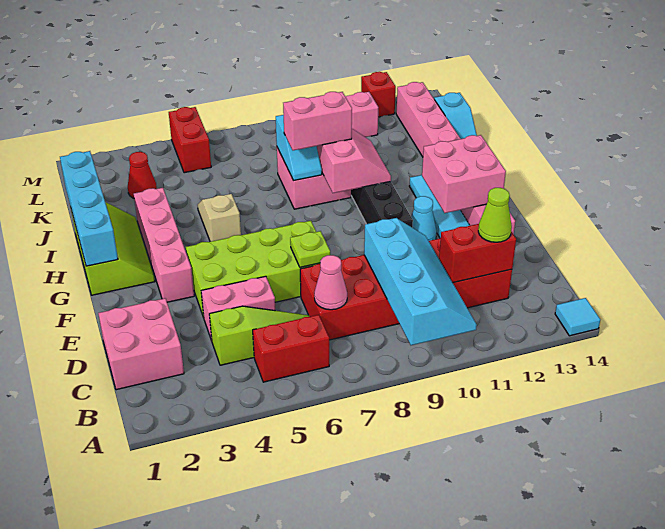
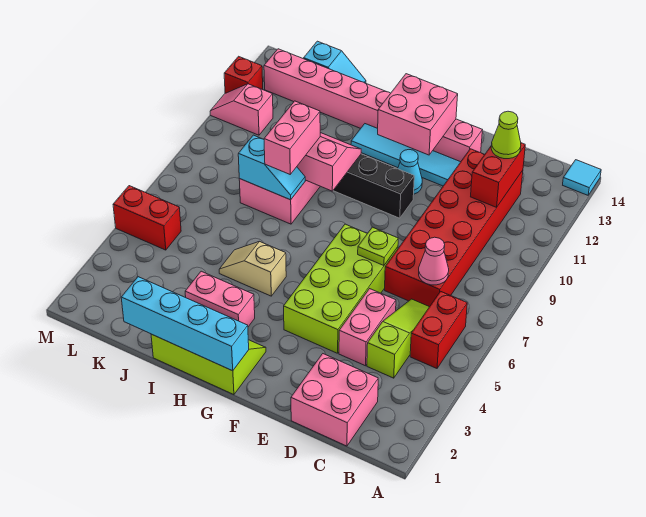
cyan 2x4 slope [364,218,477,345] -> none
pink 1x4 brick [134,188,194,302] -> pink 1x2 brick [185,271,255,327]
red 1x1 cone [128,152,157,198] -> none

